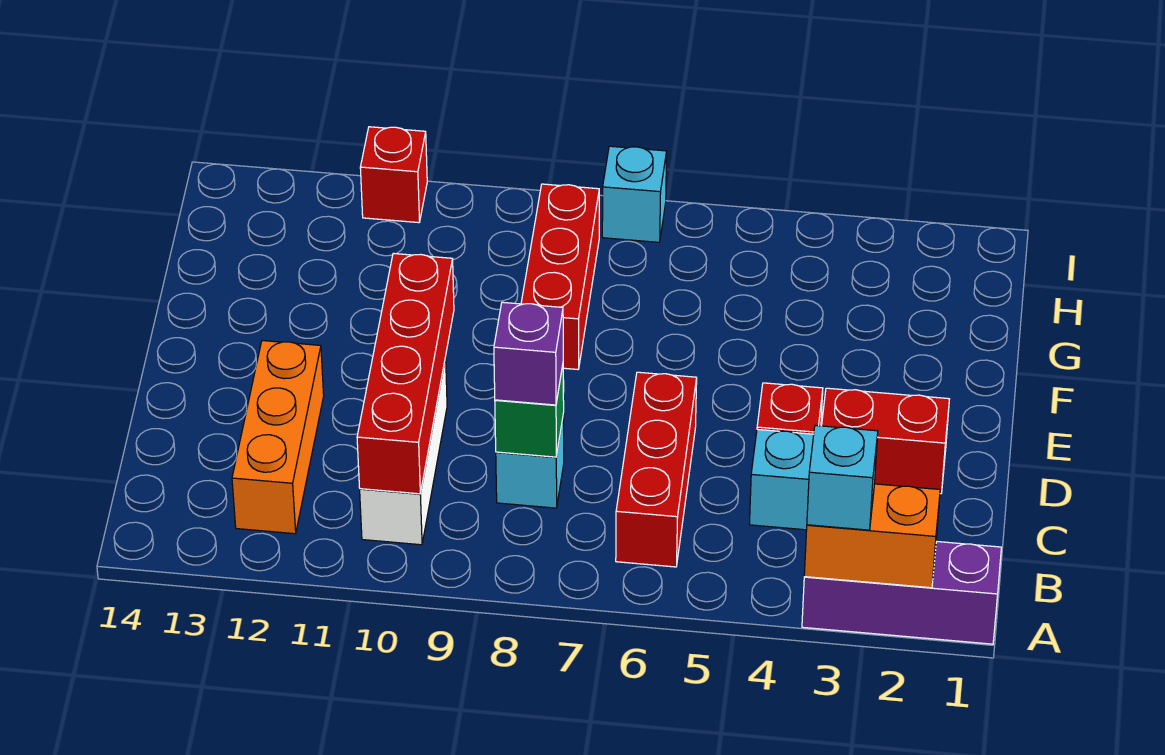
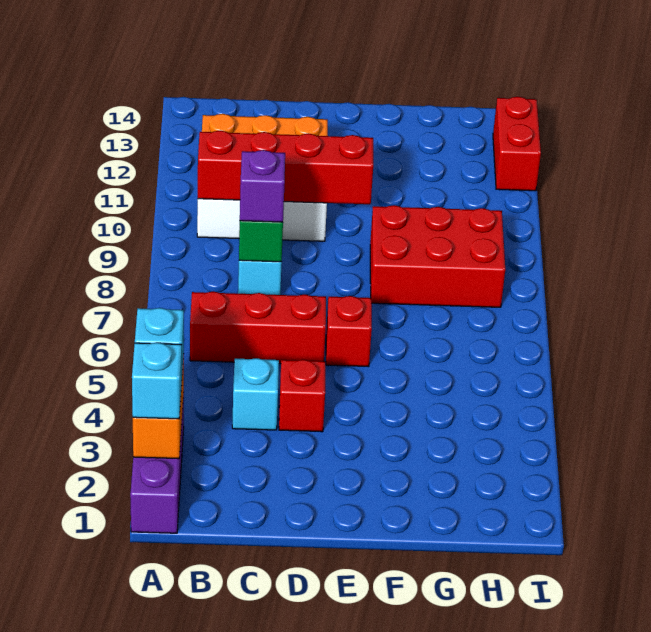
red 1x2 brick [822,388,949,494] -> red 1x2 brick moved to [493,97,541,191]
red 1x3 brick [521,184,599,369] -> red 2x3 brick [370,205,505,307]
cyan 1x1 brick [602,146,667,242] -> cyan 1x1 brick moved to [132,343,182,419]
red 1x1 brick [360,127,427,223] -> red 1x1 brick moved to [326,296,372,367]

